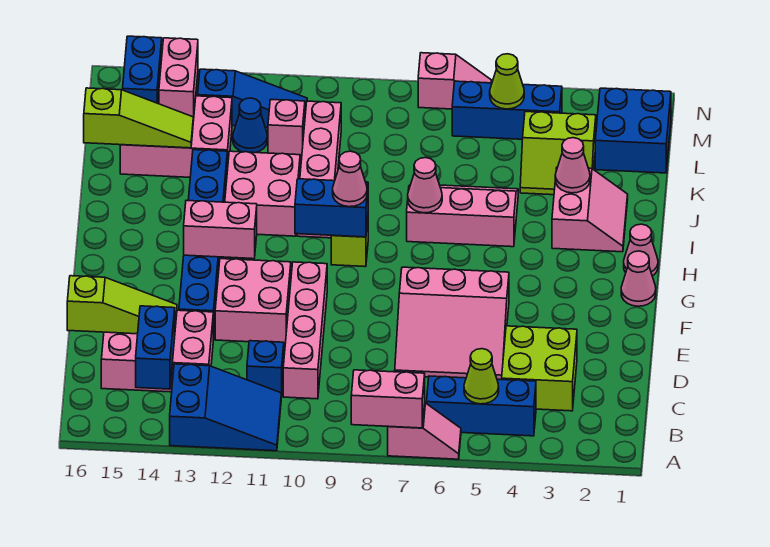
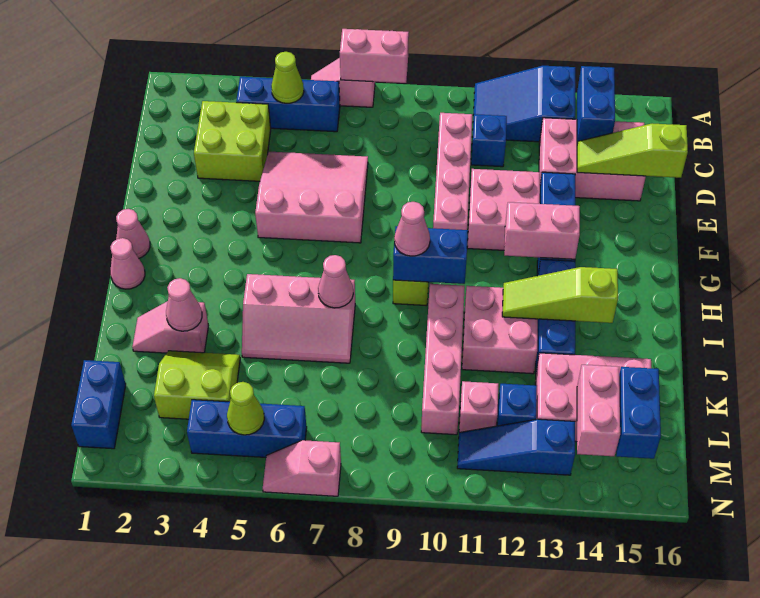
pink 2x2 slope [552,167,628,252] -> pink 1x2 slope [132,301,209,353]
lime 1x3 slope [84,88,193,148] -> lime 1x3 slope moved to [502,267,618,323]
blue 2x2 brick [595,88,671,173] -> blue 1x2 brick [71,360,126,449]
blue 1x1 cone [233,98,267,153] -> blue 1x1 brick [497,384,537,426]

